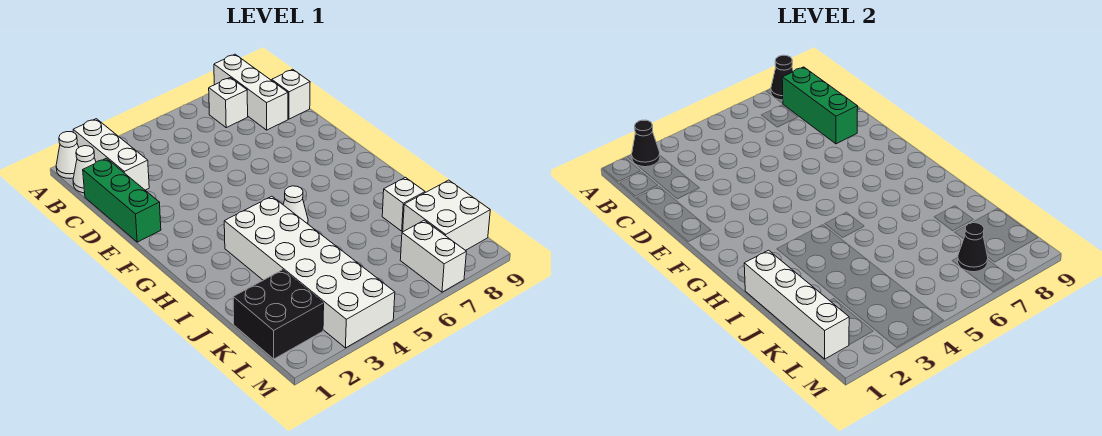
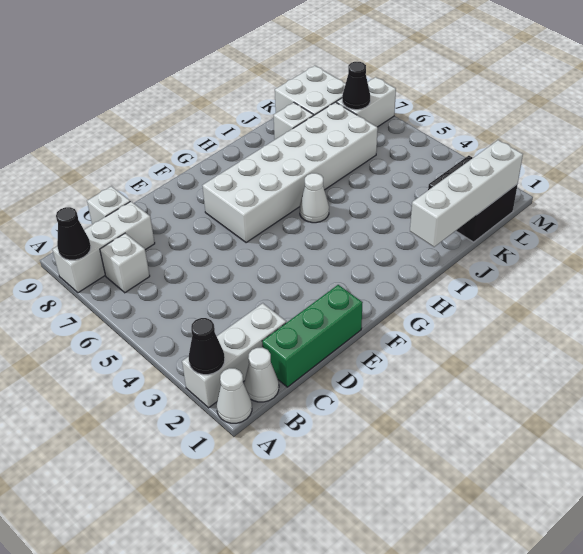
green 1x3 brick [782,67,858,144] -> none
white 2x6 brick [224,196,395,348] -> white 2x6 brick moved to [202,102,378,243]

